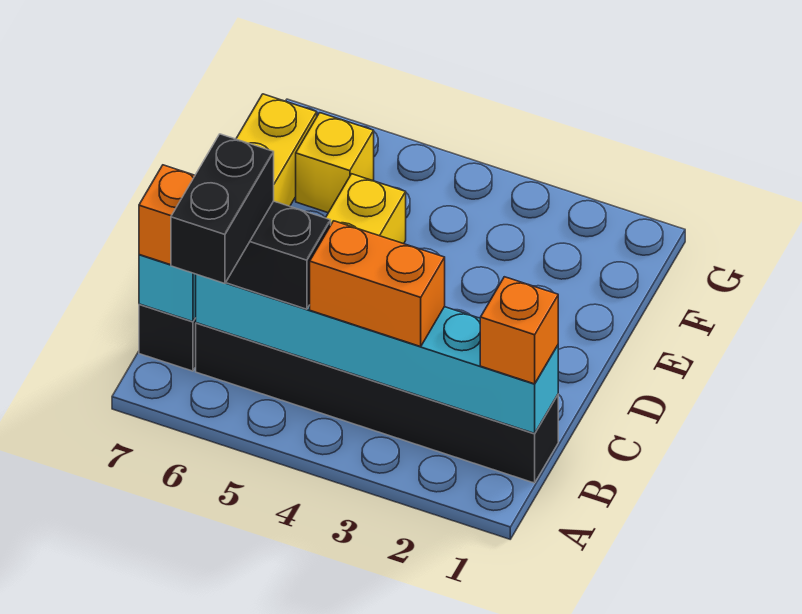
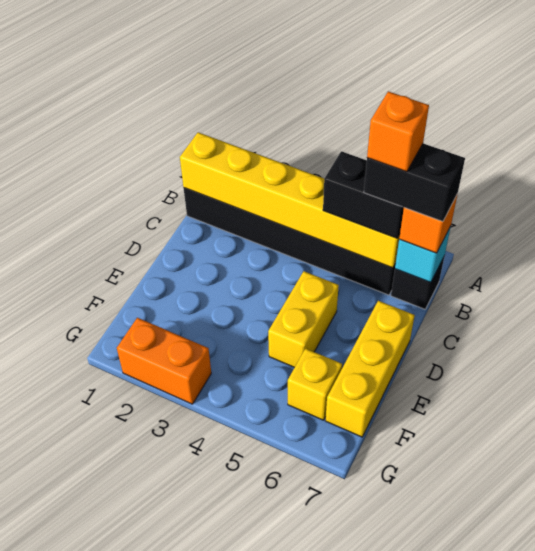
black 1x2 brick [171,134,274,284] -> black 1x2 brick turned to [364,143,465,222]
cyan 1x6 brick [196,274,558,433] -> yellow 1x6 brick [180,132,400,268]
orange 1x1 brick [480,277,558,384] -> orange 1x1 brick moved to [367,91,429,172]
orange 1x2 brick [310,221,445,347] -> orange 1x2 brick moved to [117,318,211,404]

